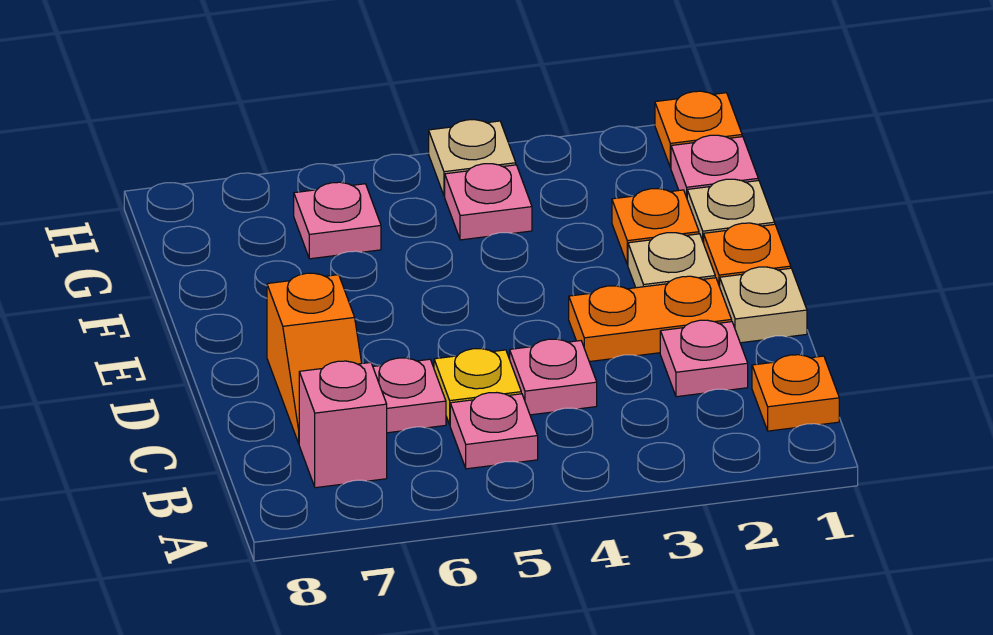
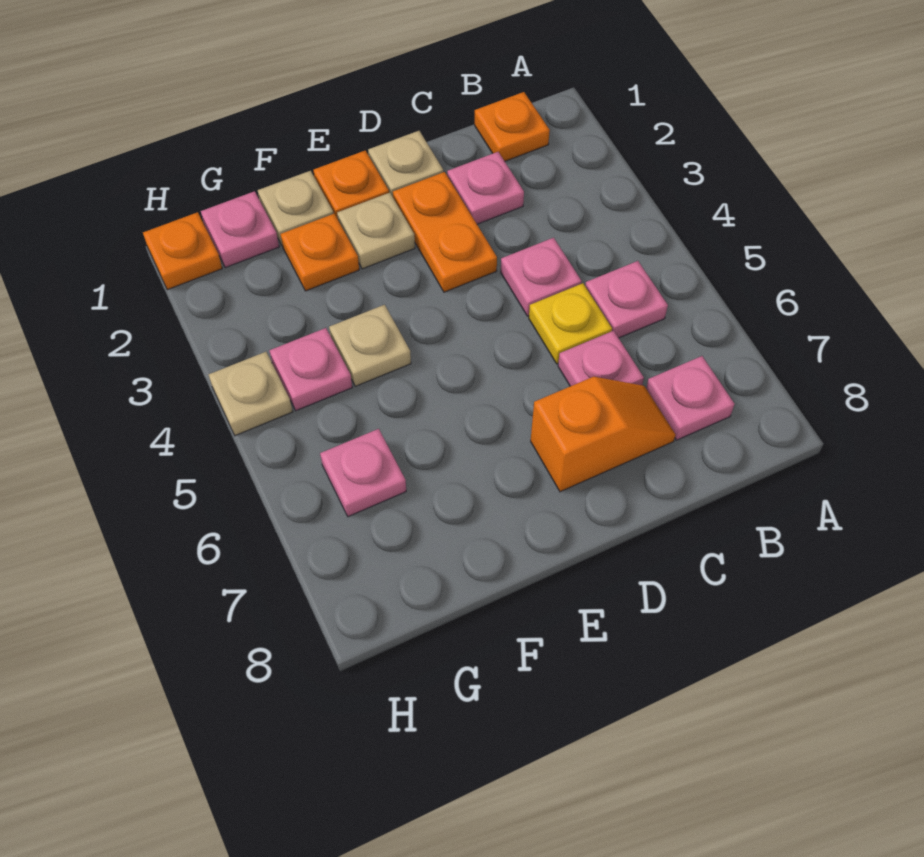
pink 1x1 brick [299,361,387,488] -> pink 1x1 plate [646,356,734,440]
none -> tan 1x1 plate [329,305,411,386]

